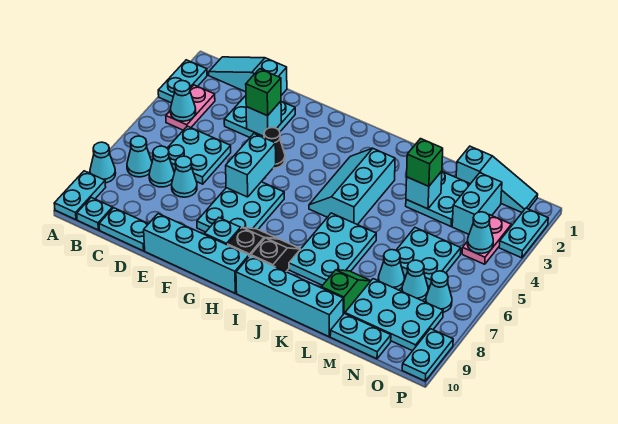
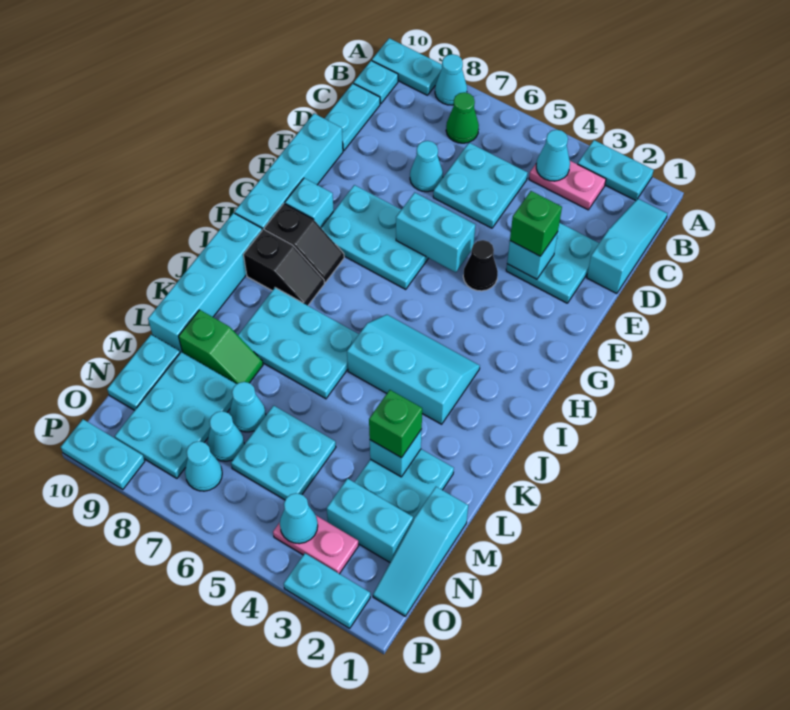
cyan 1x1 cone [127,136,152,177] -> green 1x1 cone [446,92,479,143]
cyan 1x1 cone [149,146,174,187] -> none

